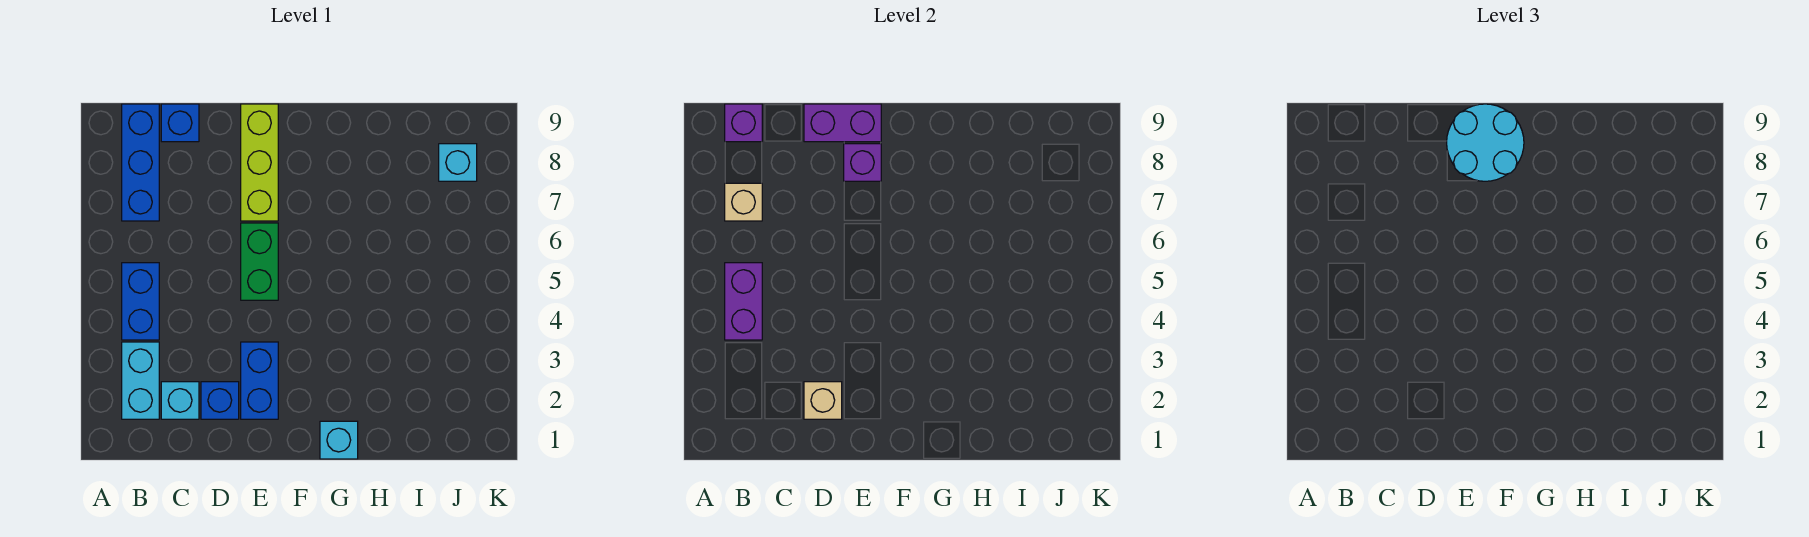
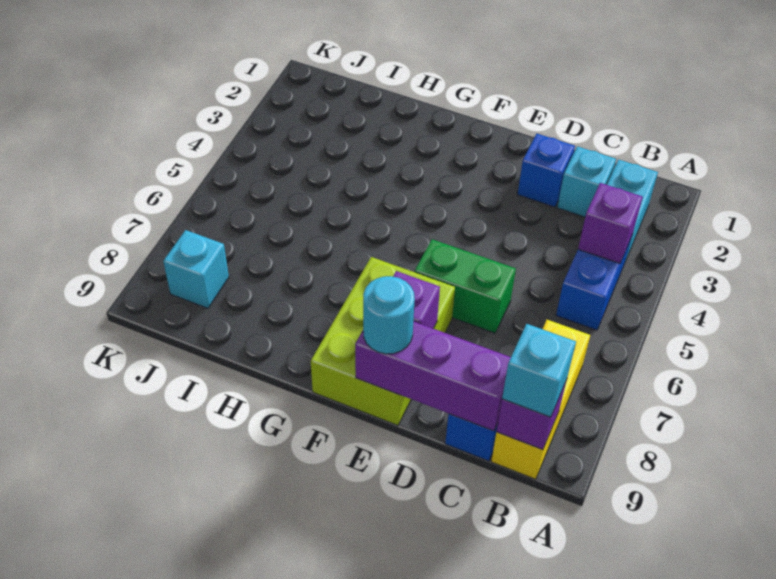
purple 1x2 brick [725,263,762,340] -> purple 1x1 brick [578,183,643,263]
blue 1x3 brick [122,104,159,221] -> yellow 1x3 brick [491,320,590,479]
tan 1x1 brick [725,183,762,221] -> none
tan 1x1 brick [804,382,842,419] -> none
purple 1x2 brick [804,104,881,142] -> purple 1x3 brick [355,321,511,431]
blue 1x2 brick [241,342,278,419] -> none
green 1x2 brick [241,223,278,300] -> green 1x2 brick turned to [415,239,516,333]
lime 1x3 brick [241,104,278,221] -> lime 2x3 brick [311,257,455,426]
cyan 2x2 round brick [1447,104,1524,181] -> cyan 1x1 round brick [363,276,415,354]
cyan 1x1 brick [320,421,358,459] -> cyan 1x1 brick moved to [502,324,576,417]

